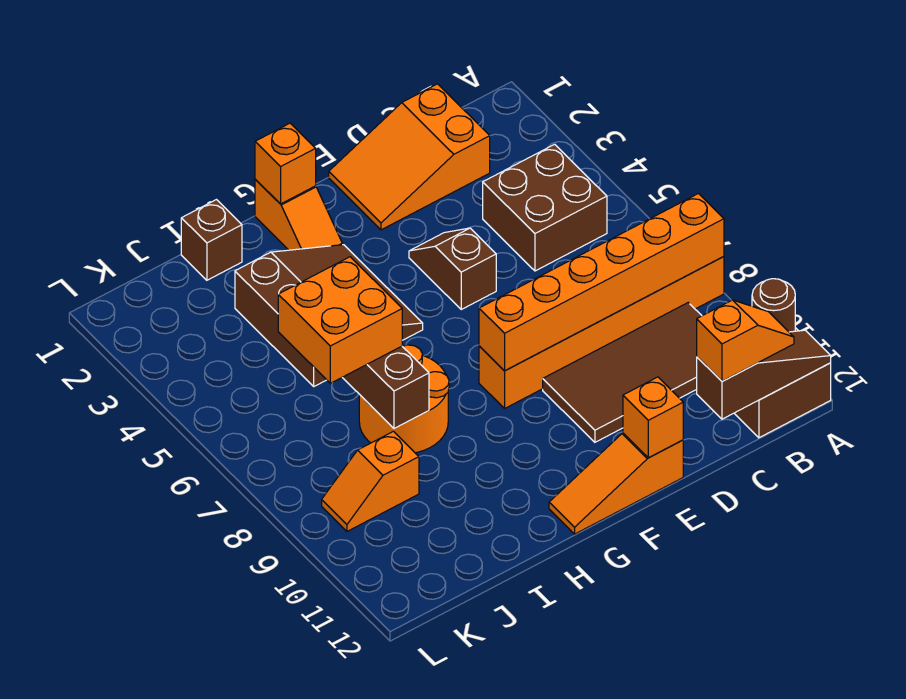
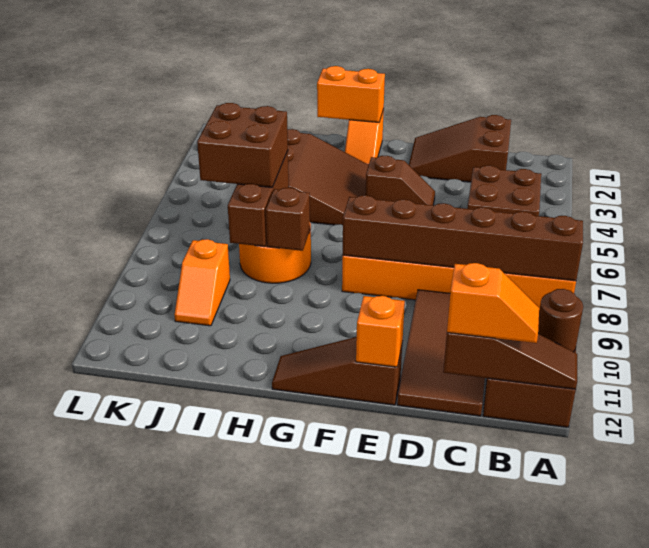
orange 1x6 brick [479,194,724,371] -> brown 1x6 brick [343,195,583,281]
brown 2x4 tile [543,303,702,442] -> brown 2x4 tile turned to [397,290,485,416]
orange 2x3 slope [329,84,490,230] -> brown 2x3 slope [409,115,511,182]
brown 1x2 slope [409,228,496,309] -> brown 1x2 slope turned to [366,156,435,205]
orange 1x3 slope [549,433,683,534] -> brown 1x3 slope [272,337,402,405]
orange 1x1 brick [255,123,316,204] -> orange 1x2 brick [317,66,385,122]
brown 1x1 brick [181,200,242,280] -> brown 1x1 brick moved to [266,188,310,251]
orange 2x2 brick [278,257,402,383] -> brown 2x2 brick [197,103,288,187]
orange 1x2 slope [322,431,419,531] -> orange 1x2 slope turned to [174,239,230,326]

